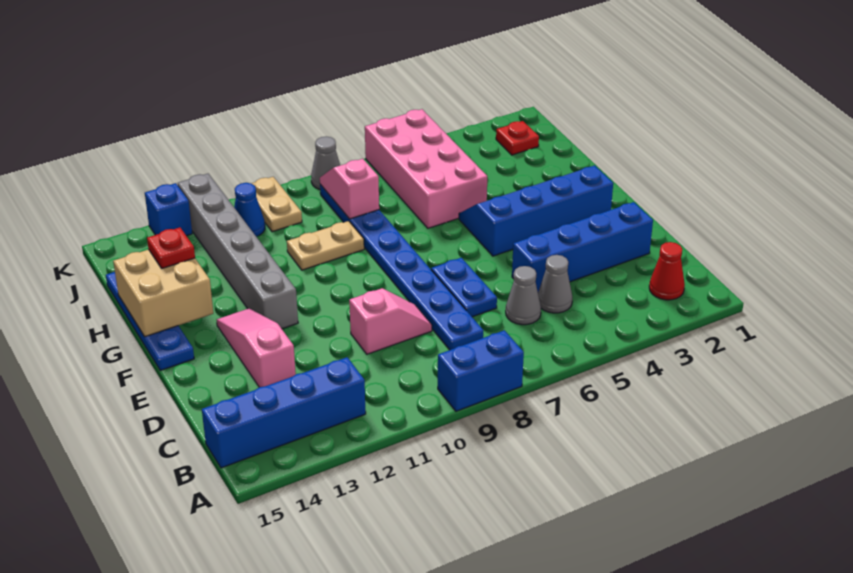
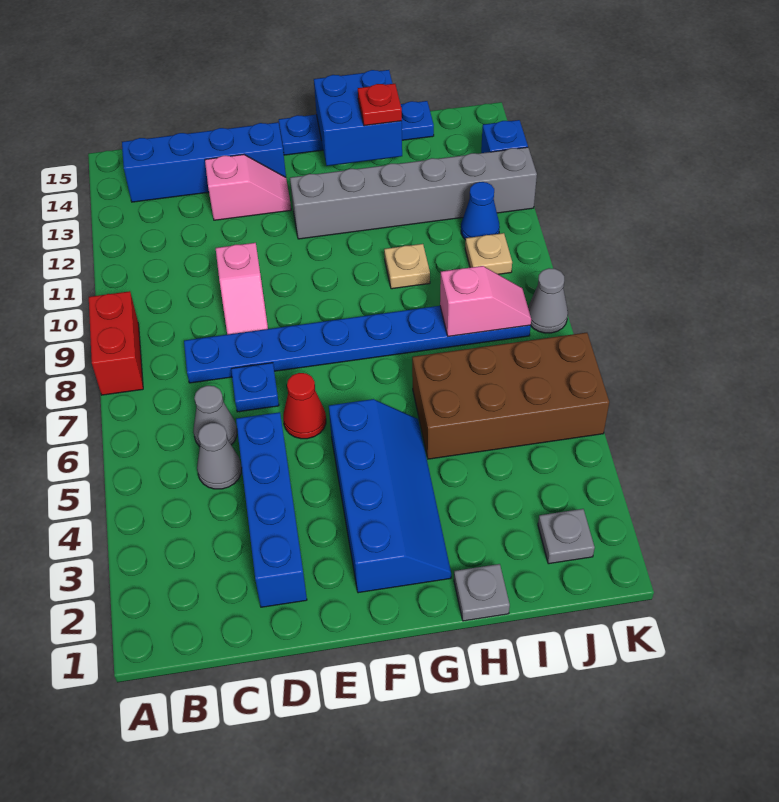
blue 1x2 brick [438,330,524,411] -> red 1x2 brick [89,291,143,395]
red 1x1 cone [649,242,685,300] -> red 1x1 cone moved to [283,373,326,439]
blue 1x4 brick [202,357,366,468] -> blue 1x4 brick turned to [122,122,286,202]
blue 1x2 plate [431,258,497,317] -> blue 1x1 plate [231,363,279,412]
pink 1x3 slope [217,309,296,387] -> pink 1x2 slope [205,155,291,220]
tan 2x2 brick [113,249,213,337] -> blue 2x2 brick [314,70,402,166]
none -> grey 1x1 plate [454,564,510,621]
pink 2x4 brick [365,109,487,228] -> brown 2x4 brick [412,333,609,459]
tan 1x2 plate [287,221,364,270] -> tan 1x1 plate [384,244,430,289]
red 1x1 plate [496,121,539,155] -> grey 1x1 plate [538,509,595,564]
tan 1x2 plate [251,177,302,232] -> tan 1x1 plate [465,233,512,274]

